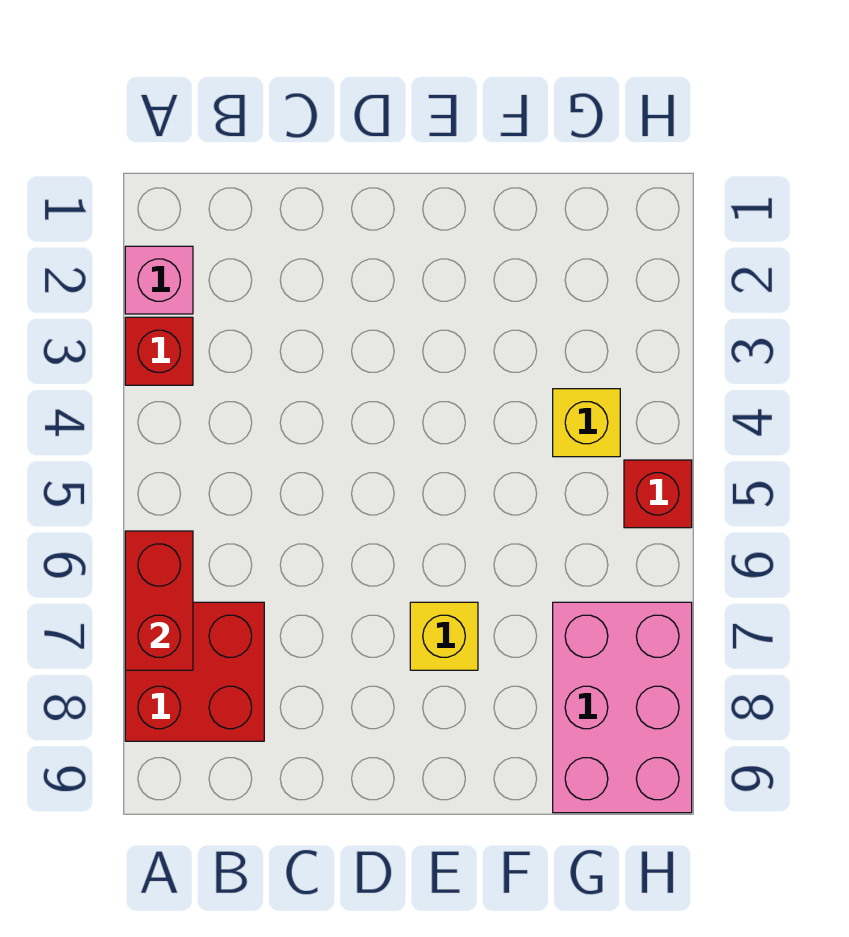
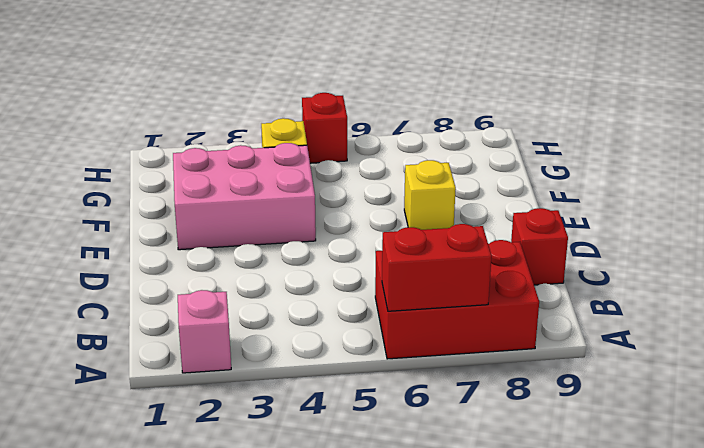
red 1x1 brick [125,317,193,385] -> red 1x1 brick moved to [511,208,568,285]
red 2x2 brick [125,602,264,741] -> red 2x3 brick [375,240,539,359]
pink 2x3 brick [553,602,692,813] -> pink 2x3 brick moved to [173,143,316,250]

